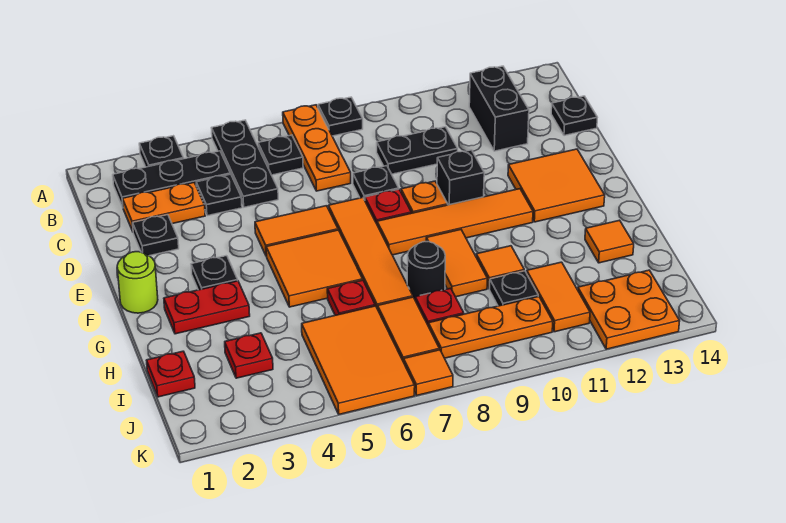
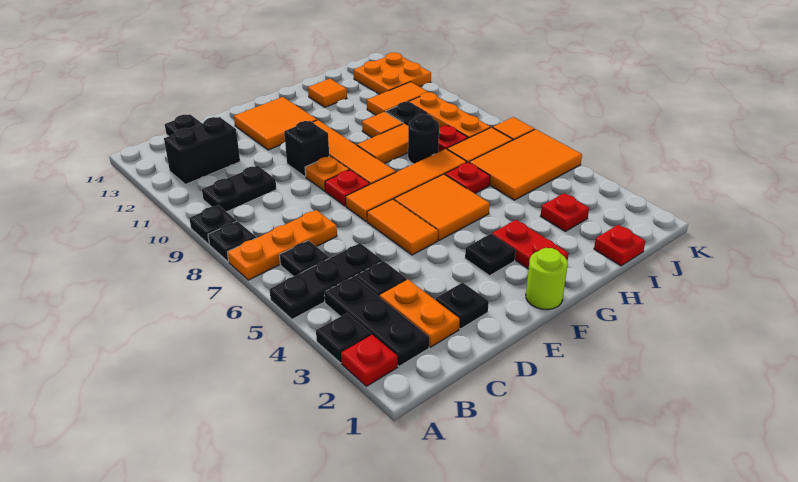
none -> red 1x1 plate [341,335,398,386]
black 1x2 plate [377,127,458,174] -> black 1x2 plate turned to [202,166,276,212]
black 1x1 plate [353,166,399,200] -> black 1x1 plate moved to [189,205,236,244]

